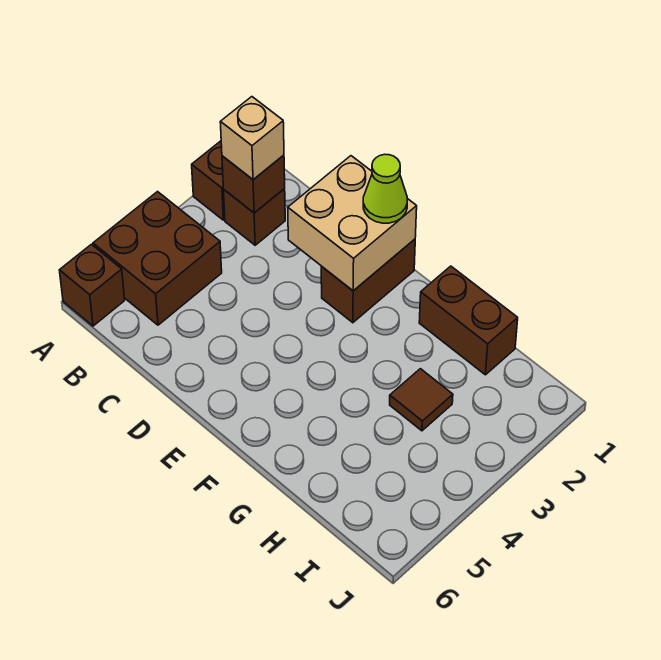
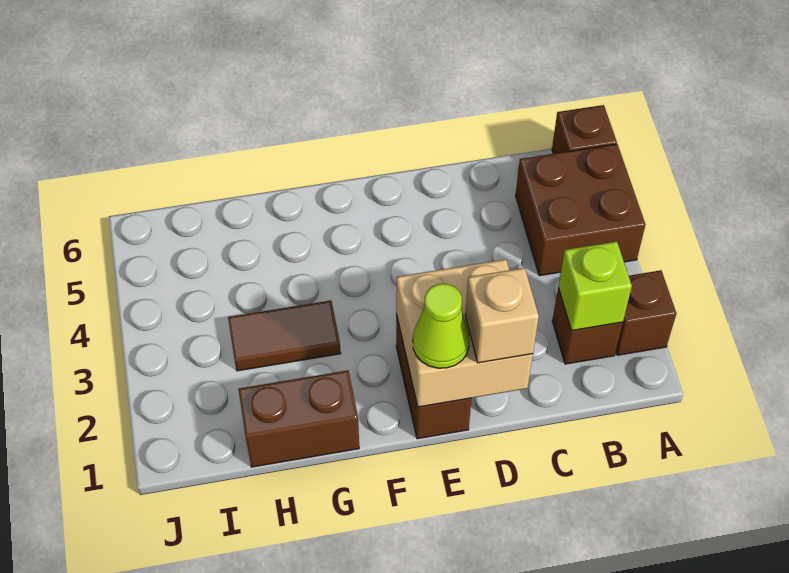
brown 1x1 brick [222,155,285,213] -> lime 1x1 brick [558,242,632,331]
tan 1x1 brick [220,97,284,180] -> tan 1x1 brick moved to [465,268,539,363]
brown 1x1 tile [390,369,453,431] -> brown 1x2 tile [228,300,341,371]

